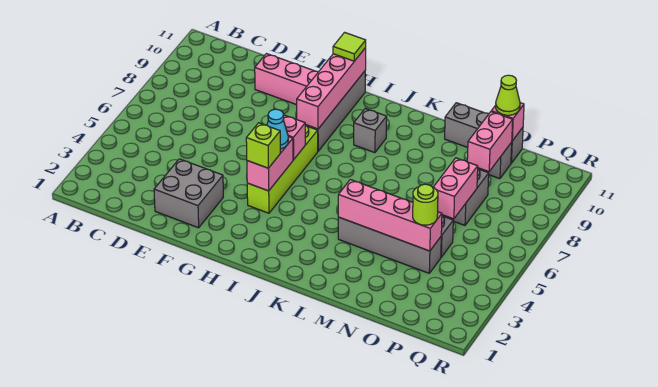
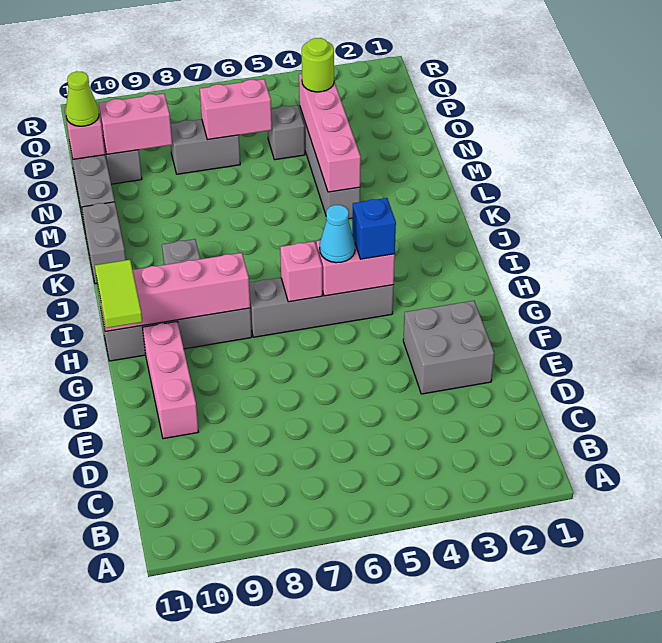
lime 1x4 brick [247,125,318,213] -> grey 1x4 brick [249,278,394,337]
lime 1x1 brick [246,123,280,168] -> blue 1x1 brick [352,198,396,259]
lime 1x1 tile [333,32,366,61] -> lime 1x2 tile [95,260,142,328]
none -> grey 1x2 brick [82,202,126,284]

